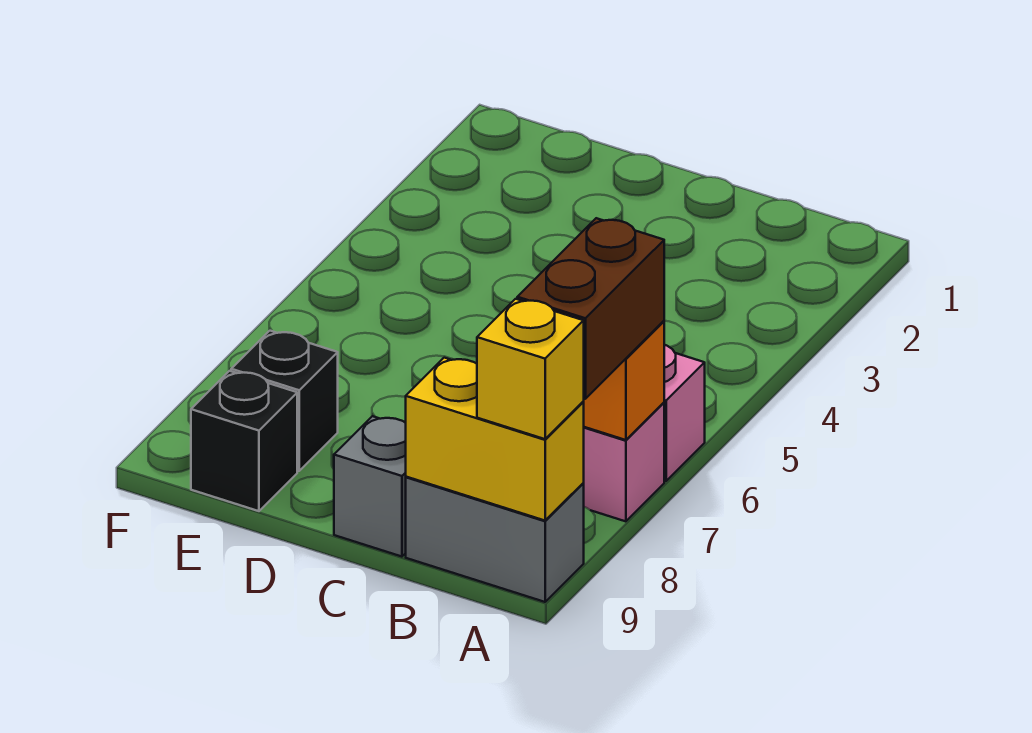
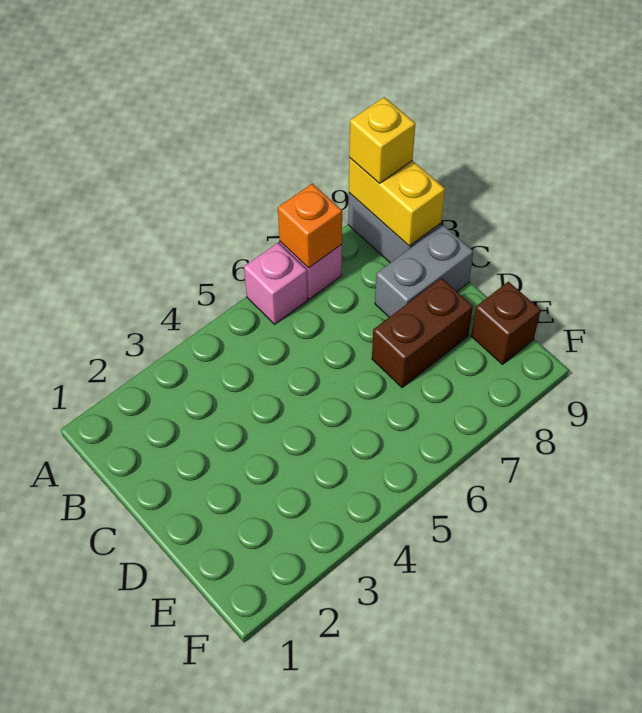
brown 1x2 brick [517,218,664,399] -> brown 1x2 brick moved to [372,278,473,388]
grey 1x1 brick [334,416,406,557] -> grey 1x2 brick [375,225,474,317]
black 1x1 brick [231,331,338,471] -> none
black 1x1 brick [191,371,297,511] -> brown 1x1 brick [471,282,541,364]

